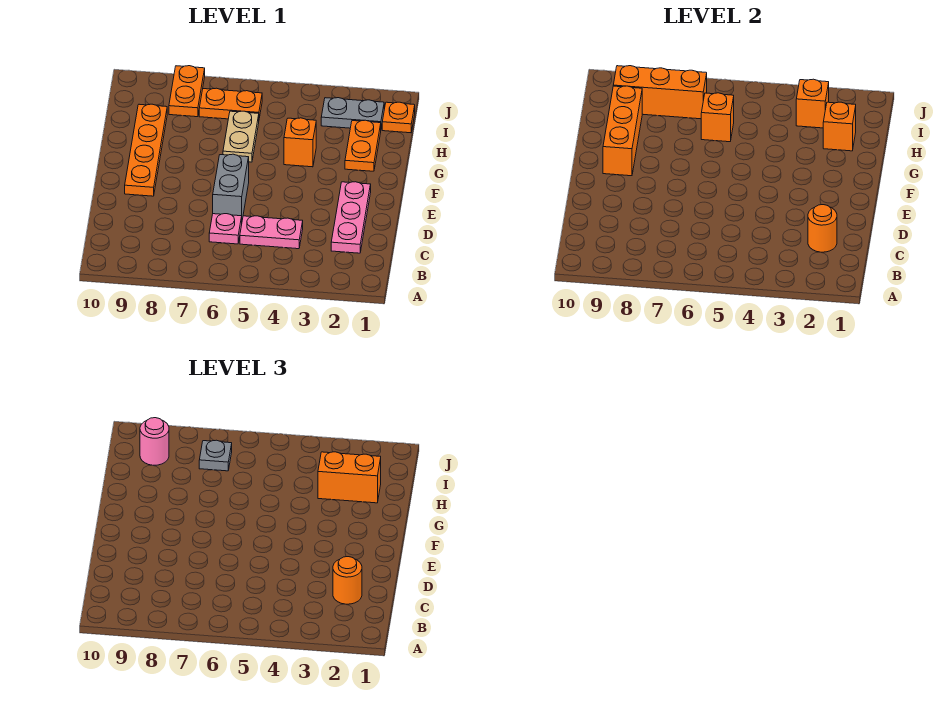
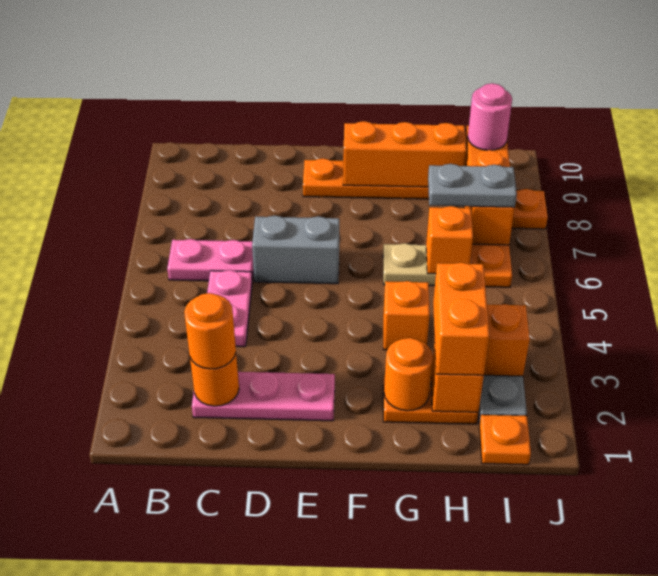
pink 1x1 plate [209,214,242,244] -> pink 1x2 plate [167,239,254,281]
none -> orange 1x1 round brick [384,338,433,411]
grey 1x1 plate [199,440,232,471] -> grey 1x2 plate [428,164,517,208]

